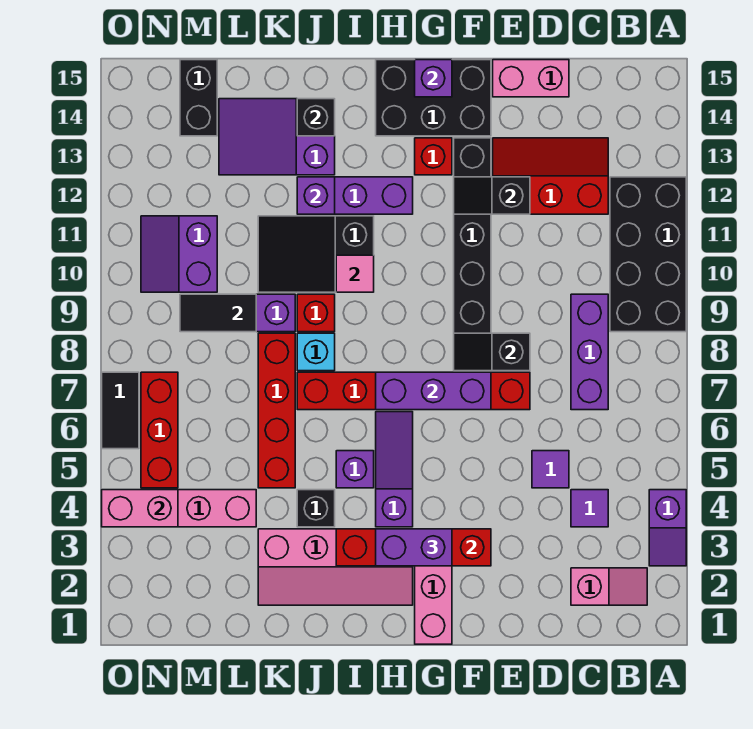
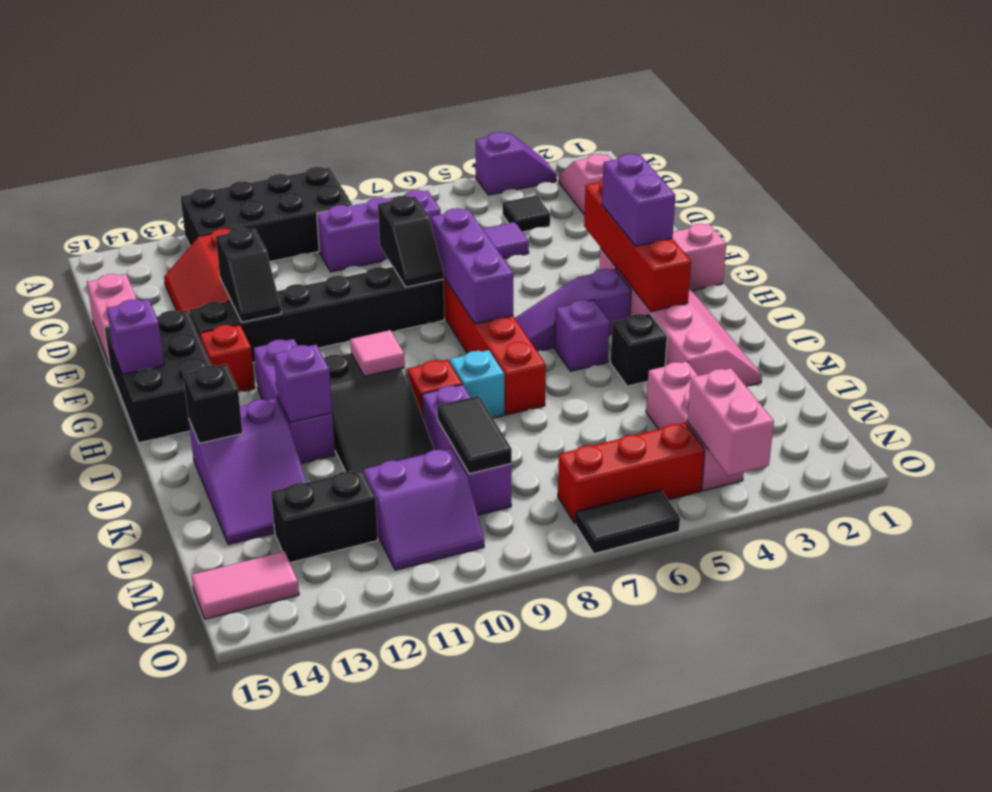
purple 1x1 tile [571,490,608,527] -> black 1x1 tile [503,195,550,232]
red 1x4 brick [258,333,295,488] -> none
black 1x2 brick [180,60,217,136] -> black 1x2 brick moved to [271,470,378,563]
none -> pink 1x2 tile [192,551,299,619]

